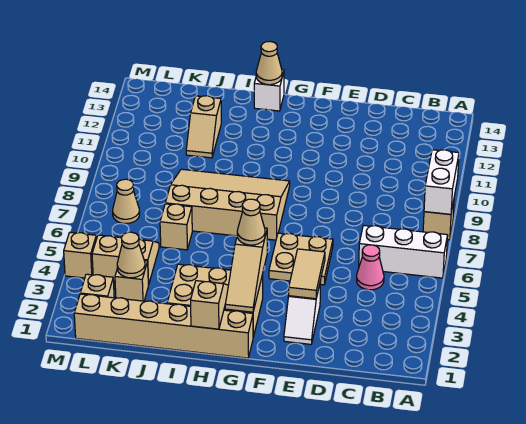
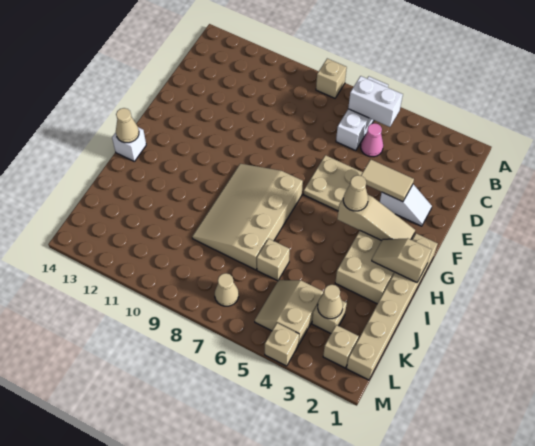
white 1x2 brick [424,150,459,214] -> white 1x2 brick moved to [348,76,403,127]
tan 1x2 slope [186,96,221,158] -> none

